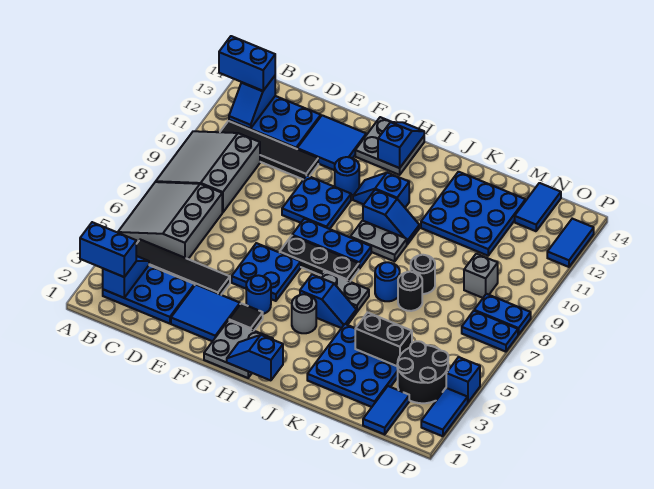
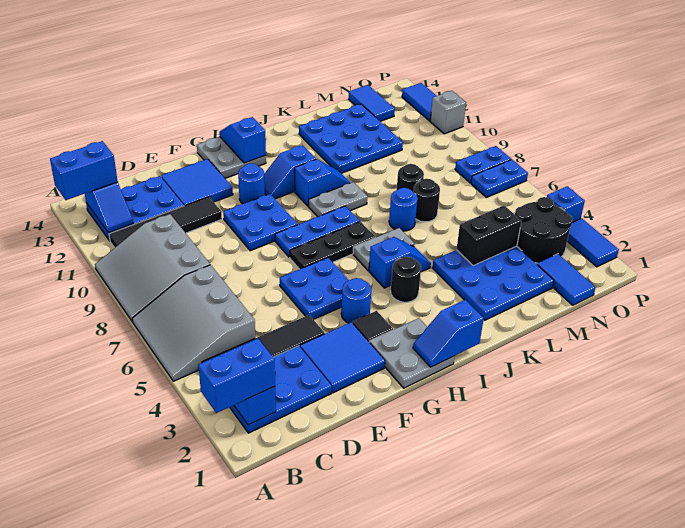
grey 1x1 round brick [292,294,316,333] -> black 1x1 round brick [391,257,421,302]
grey 1x1 brick [464,254,498,298] -> grey 1x1 brick moved to [430,91,466,134]

